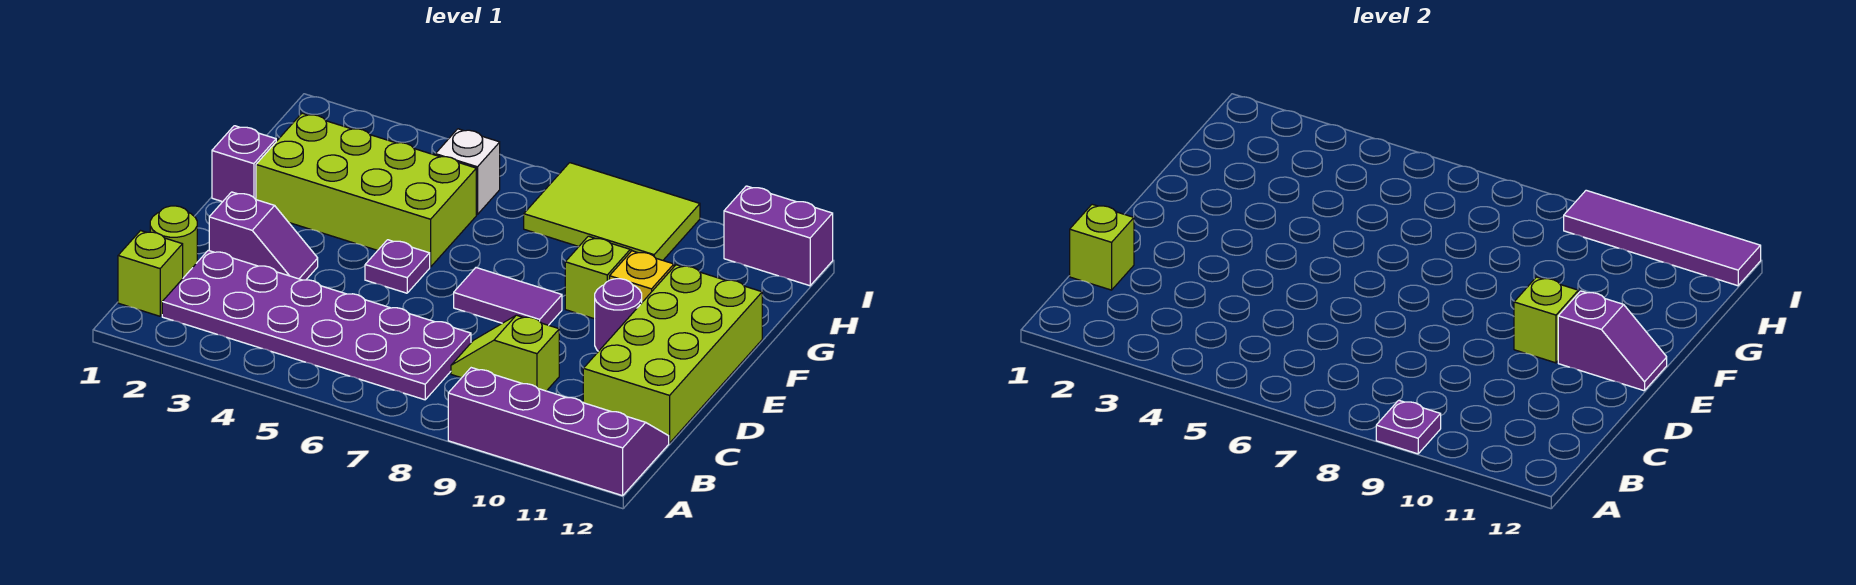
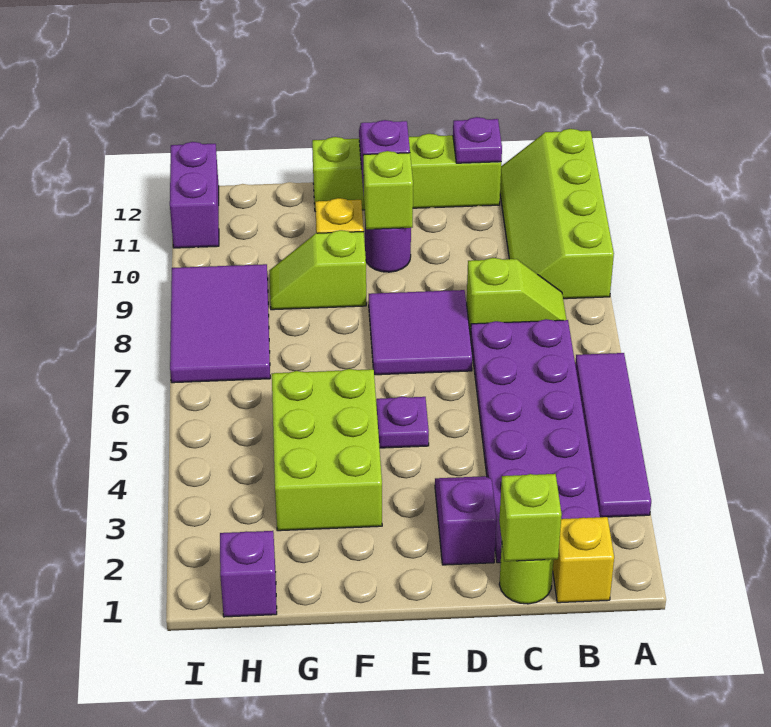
purple 2x4 slope [448,368,669,496] -> lime 2x4 slope [500,129,614,299]
purple 1x1 plate [1376,400,1441,454] -> purple 1x1 plate moved to [453,117,502,163]
lime 1x1 brick [118,231,183,316] -> yellow 1x1 brick [553,517,614,603]
lime 1x2 slope [451,315,559,391] -> lime 1x2 slope turned to [467,258,567,336]
lime 2x4 brick [583,265,762,443] -> lime 1x4 brick [312,134,501,212]
purple 1x2 tile [454,268,562,325] -> purple 2x2 tile [369,290,472,375]
purple 1x1 brick [212,126,276,202] -> purple 1x1 brick moved to [220,531,277,617]
lime 2x4 brick [256,113,476,267] -> lime 2x3 brick [272,369,382,531]
white 1x1 brick [435,129,500,215] -> none
lime 2x3 tile [524,163,700,260] -> purple 2x3 tile [170,264,270,383]
purple 1x4 tile [1564,190,1761,286] -> purple 1x4 tile moved to [575,353,651,517]

